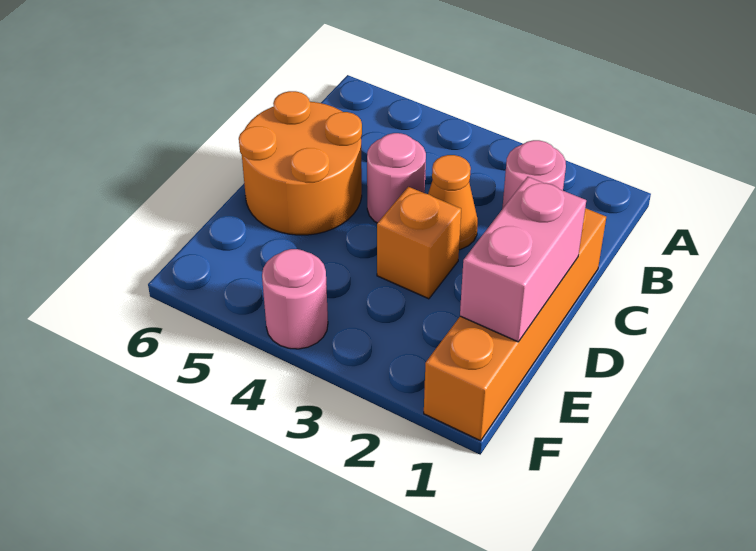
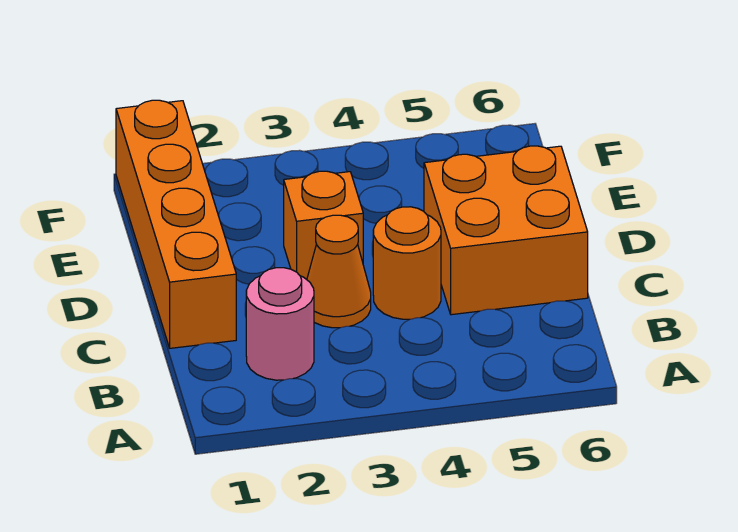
pink 1x1 round brick [367,133,426,223] -> orange 1x1 round brick [373,207,441,319]
orange 2x2 round brick [239,91,362,235] -> orange 2x2 brick [424,146,588,315]
pink 1x2 brick [460,177,586,342] -> none
pink 1x1 round brick [262,249,328,349] -> none

